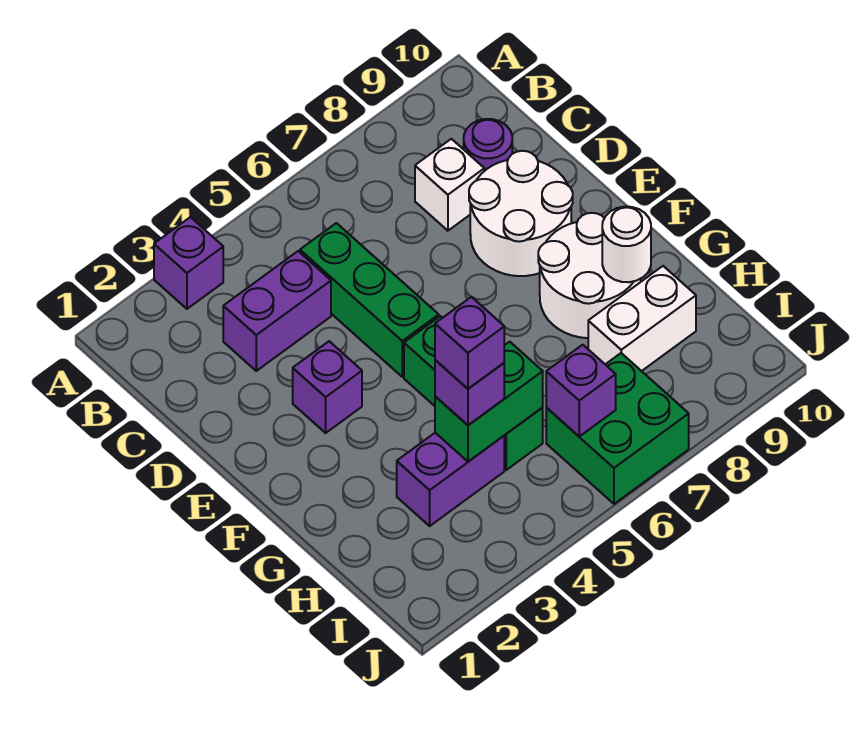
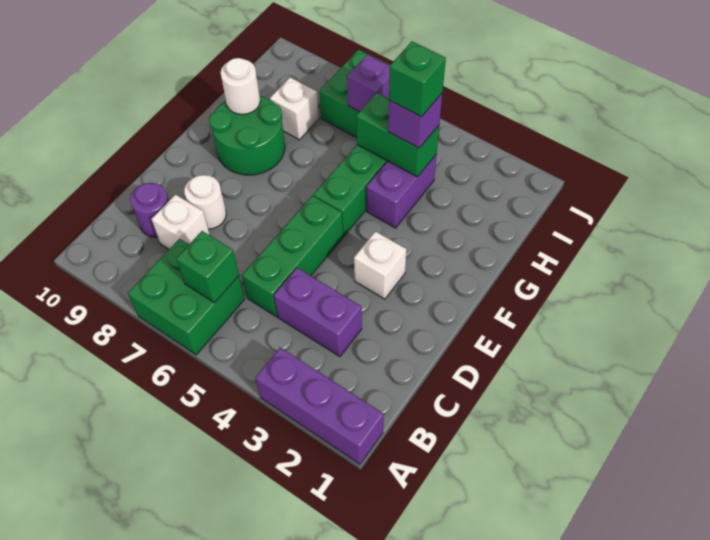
purple 1x1 brick [154,217,223,309] -> purple 1x3 brick [255,348,384,464]
none -> green 2x2 brick [128,239,245,355]
none -> green 1x1 brick [176,231,239,303]
white 2x2 round brick [469,151,573,276] -> white 1x1 round brick [184,175,226,229]
purple 1x1 brick [293,341,362,433] -> white 1x1 brick [354,231,407,299]
white 2x2 round brick [538,213,641,338] -> green 2x2 round brick [209,96,285,175]
purple 1x2 brick [397,433,504,526] -> purple 1x2 brick turned to [366,154,437,228]
purple 1x1 brick [435,297,504,389] -> green 1x1 brick [389,42,446,117]
white 1x2 brick [588,266,696,371] -> white 1x1 brick [270,77,319,140]

